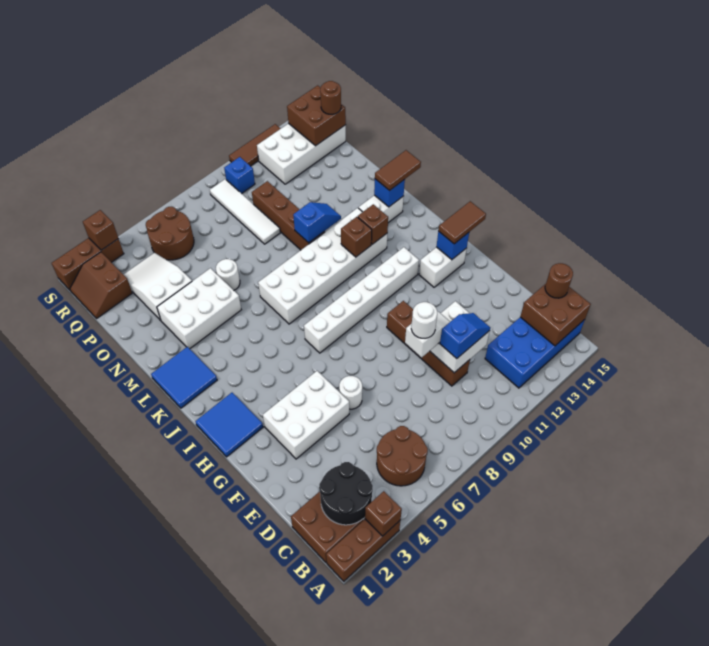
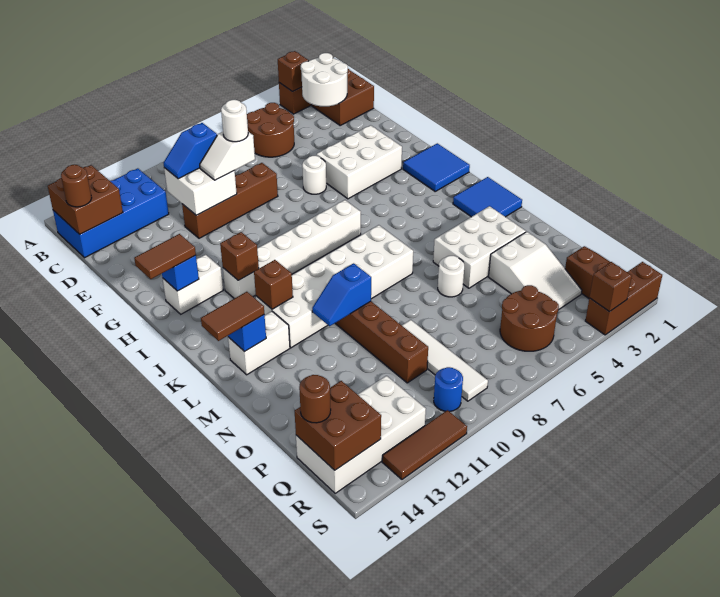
black 2x2 round brick [319,462,373,525] -> white 2x2 round brick [301,53,348,106]
brown 1x4 brick [387,301,470,386] -> brown 1x4 brick turned to [182,163,278,238]
brown 1x1 brick [341,217,372,257] -> brown 1x1 brick moved to [220,232,259,280]
blue 1x1 brick [224,157,255,194] -> blue 1x1 round brick [434,367,463,412]

